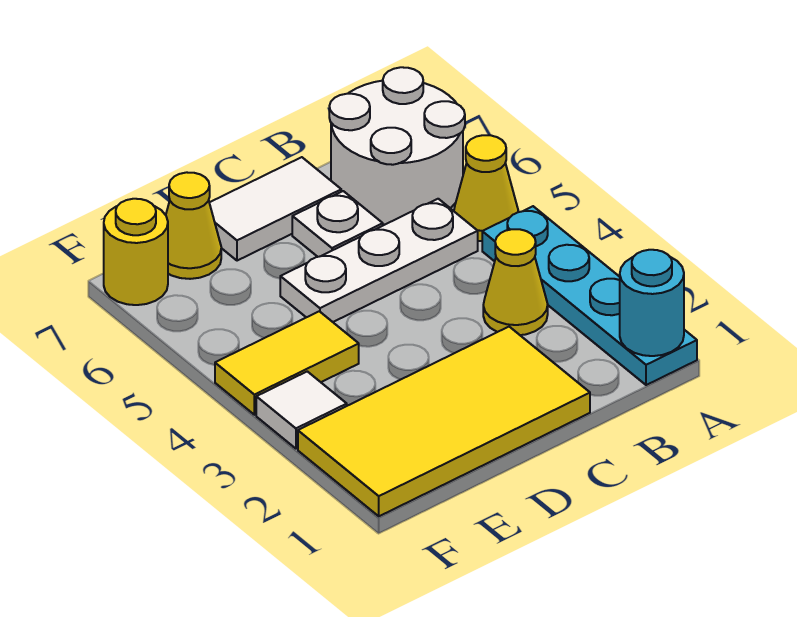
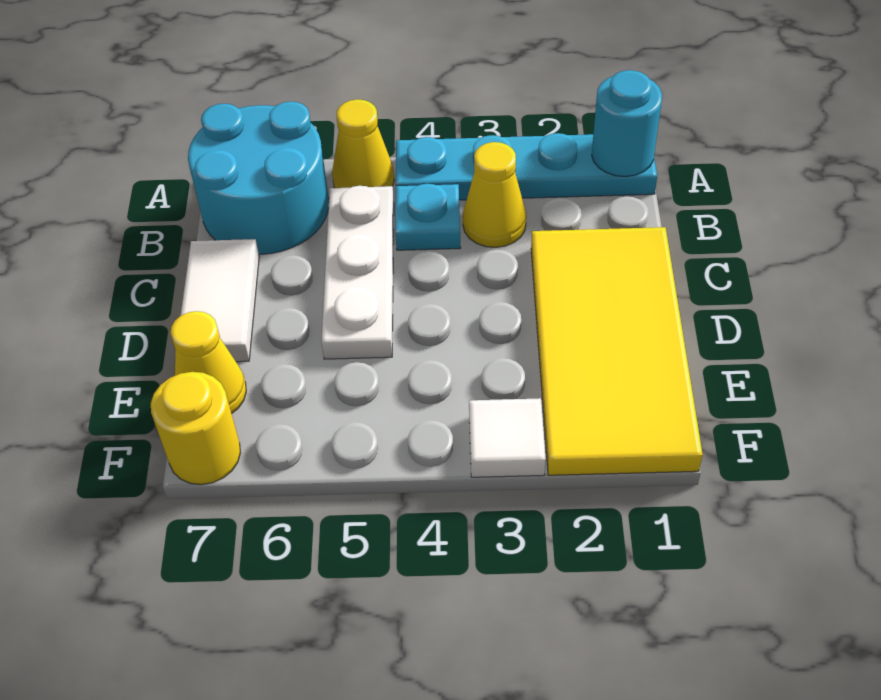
white 2x2 round brick [329,67,465,224] -> cyan 2x2 round brick [188,101,329,254]
none -> cyan 1x1 plate [395,184,461,250]
white 1x1 plate [292,191,383,257] -> none
yellow 1x2 tile [215,311,359,415] -> none

